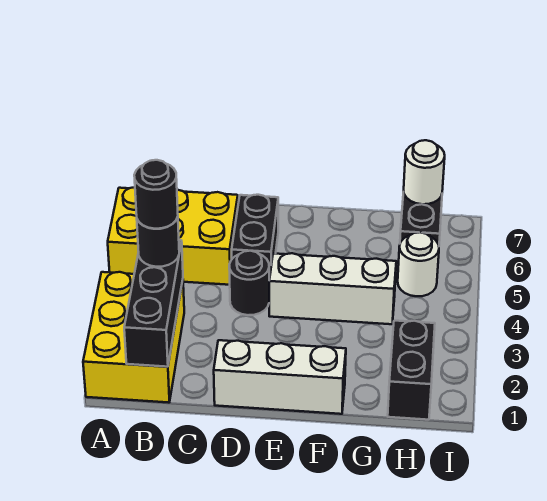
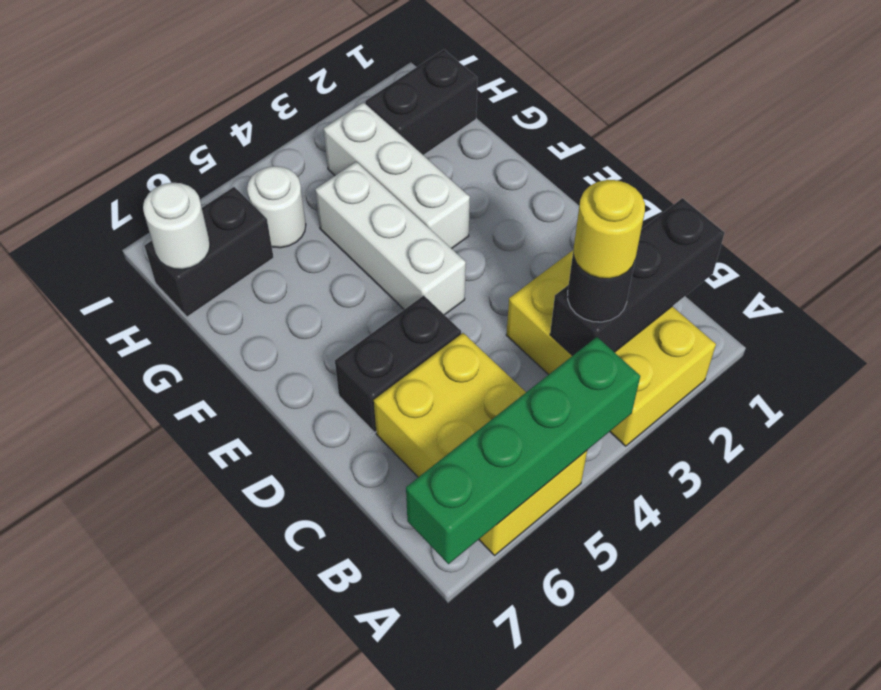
yellow 2x3 brick [83,272,184,403] -> yellow 2x3 brick turned to [506,250,716,446]
none -> green 1x4 brick [406,337,640,564]
black 1x1 round brick [134,160,178,229] -> yellow 1x1 round brick [574,180,645,279]
white 1x3 brick [214,340,346,414] -> white 1x3 brick moved to [324,102,470,249]
black 1x1 round brick [229,251,269,315] -> none

